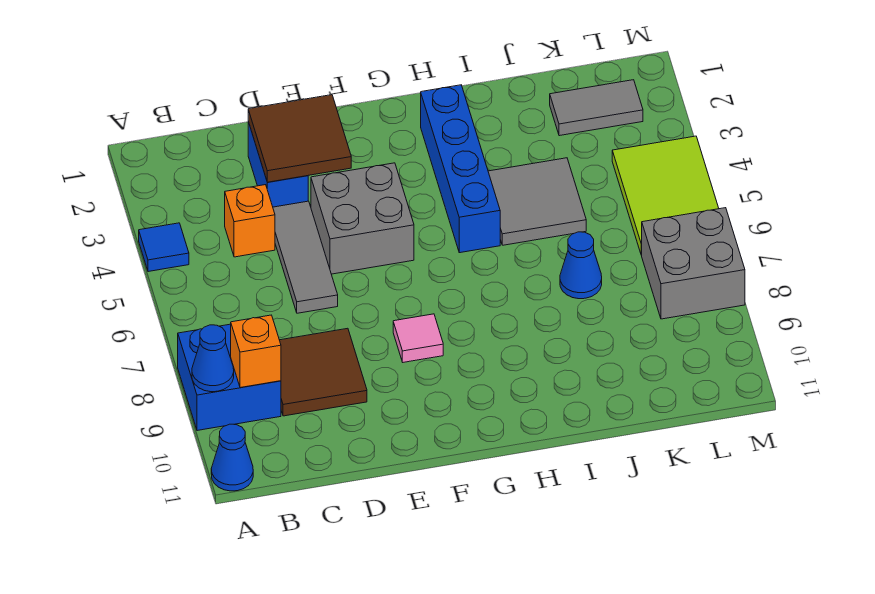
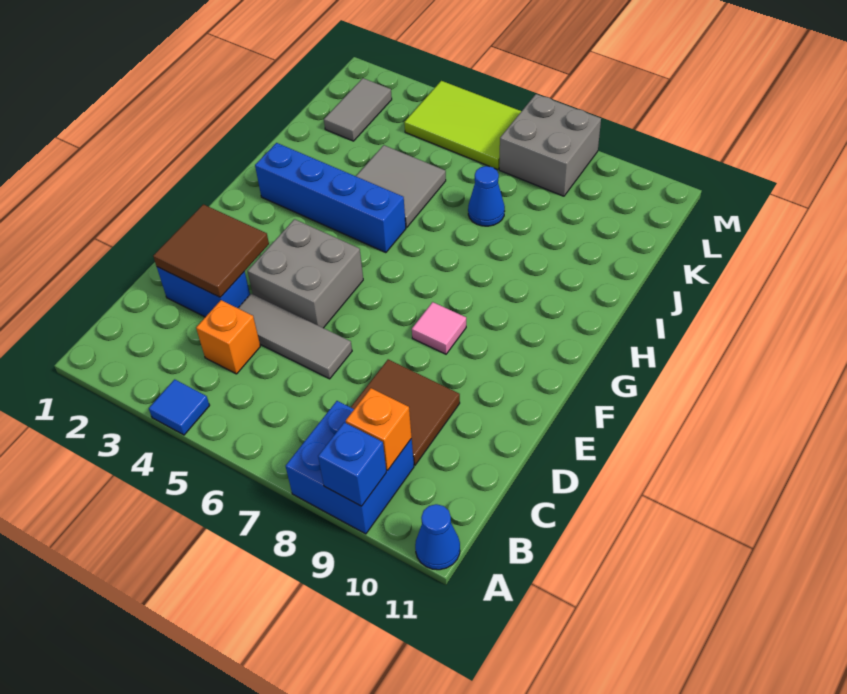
blue 1x1 cone [192,325,234,392] -> blue 1x1 brick [318,422,386,506]

